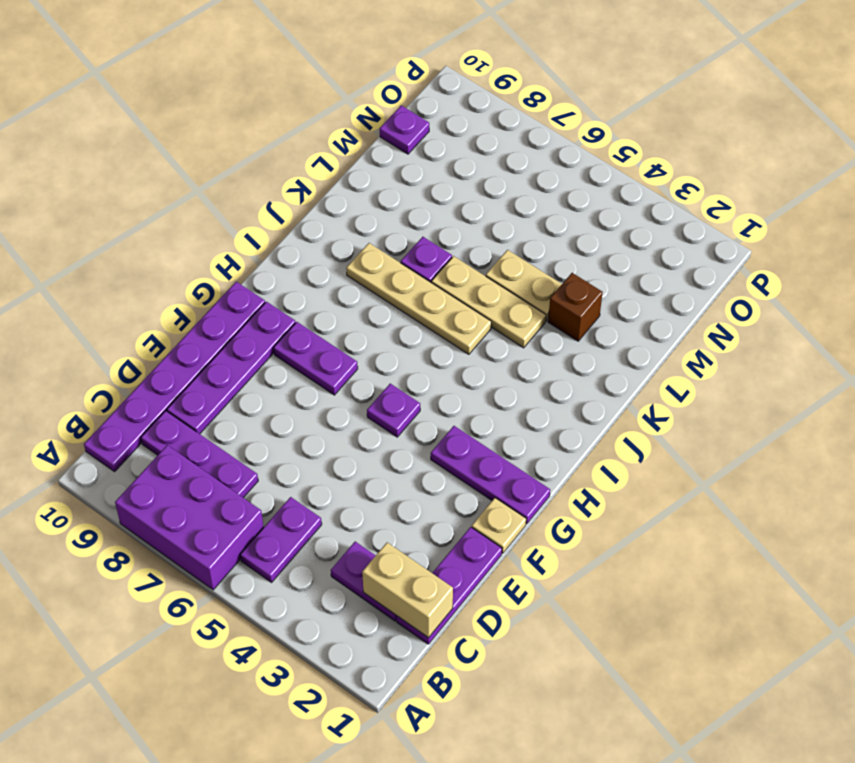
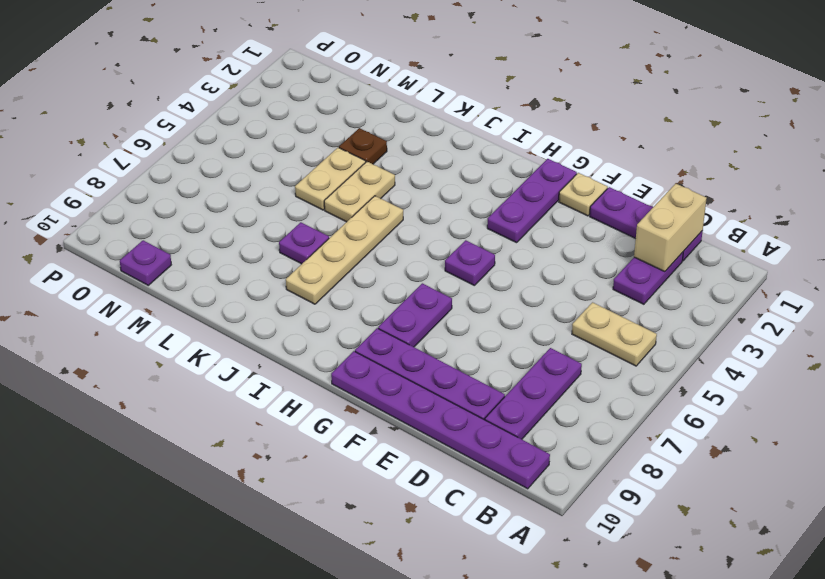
purple 2x3 brick [115,445,264,590] -> none
purple 1x2 plate [240,497,322,582] -> tan 1x2 plate [572,302,657,366]
tan 1x3 plate [431,256,546,348] -> tan 1x2 plate [324,162,395,222]
brown 1x1 brick [548,273,603,341] -> brown 1x1 plate [339,128,387,164]

